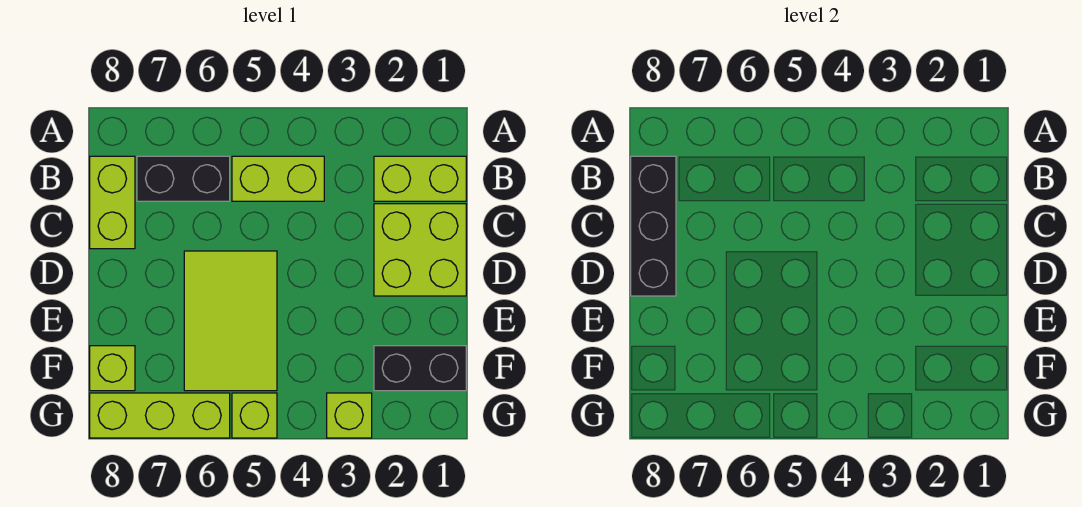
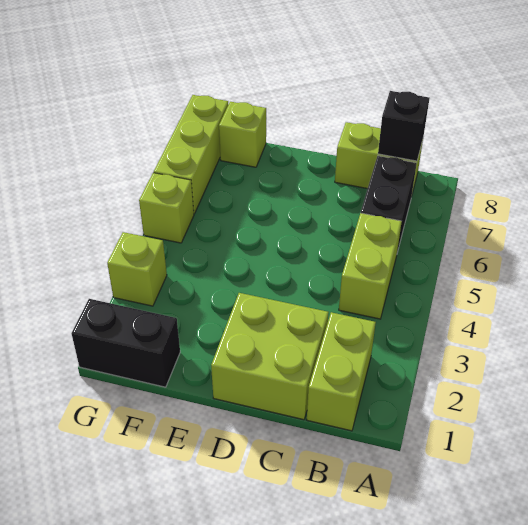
black 1x3 brick [631,156,676,296] -> black 1x1 brick [378,91,429,161]
lime 2x3 tile [184,251,277,391] -> none
black 1x2 brick [374,346,466,391] -> black 1x2 brick turned to [72,299,180,387]

